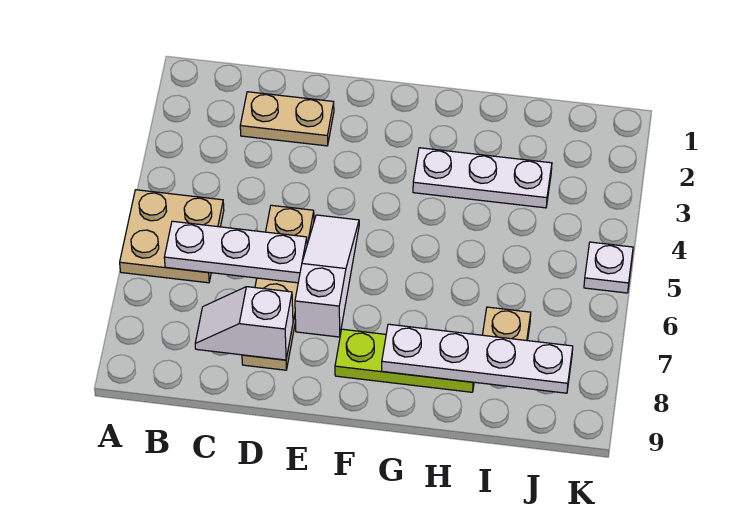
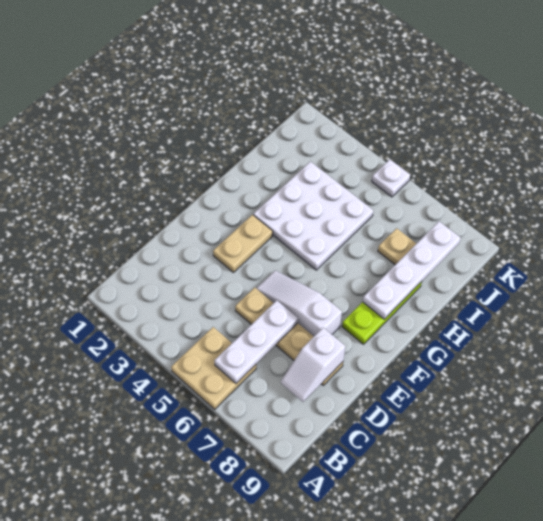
tan 1x2 plate [240,92,334,146] -> tan 1x2 plate moved to [213,215,273,272]
white 1x3 plate [413,148,552,208] -> white 3x3 plate [253,162,373,270]

